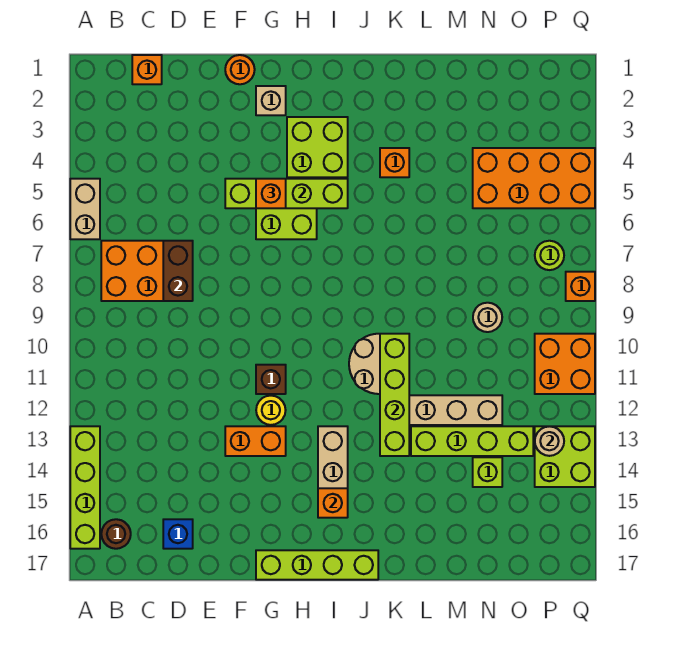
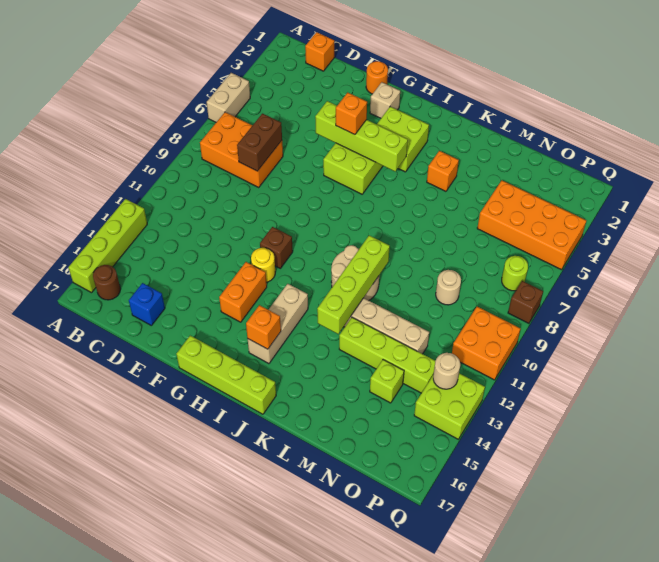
orange 1x2 brick [225,426,286,456] -> orange 1x2 brick turned to [219,262,267,322]
orange 1x1 brick [566,272,595,301] -> brown 1x1 brick [508,281,543,323]

